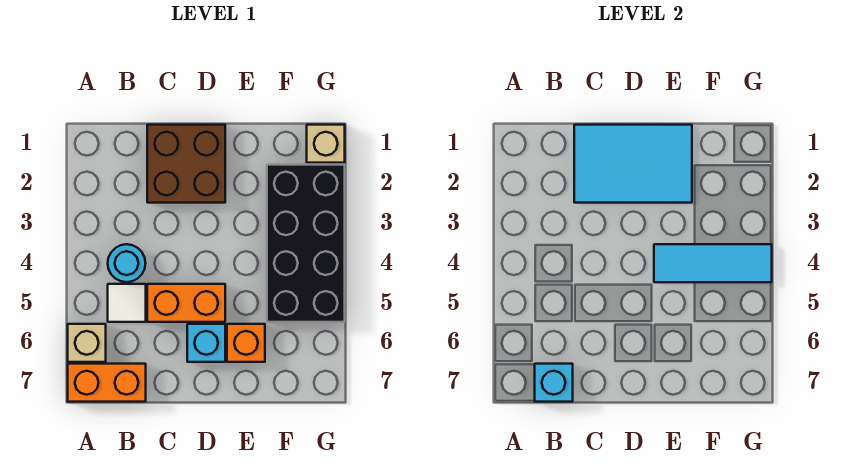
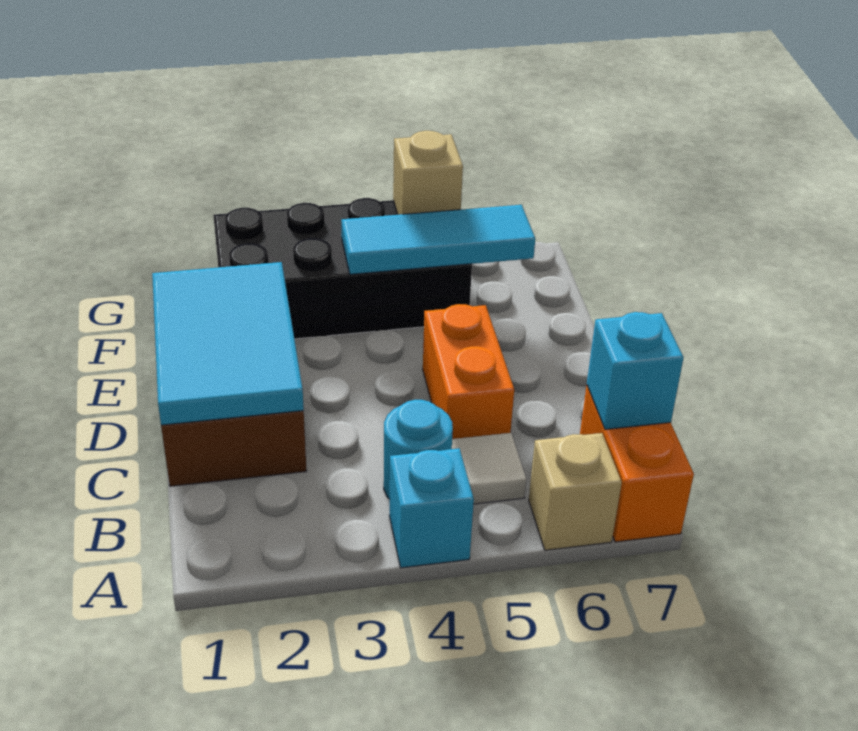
cyan 1x1 brick [187,324,225,362] -> cyan 1x1 brick moved to [389,448,474,568]
cyan 1x3 tile [654,244,772,282] -> cyan 1x3 tile turned to [341,205,535,274]
orange 1x1 brick [227,324,265,362] -> none
tan 1x1 brick [307,125,345,163] -> tan 1x1 brick moved to [393,131,463,215]

